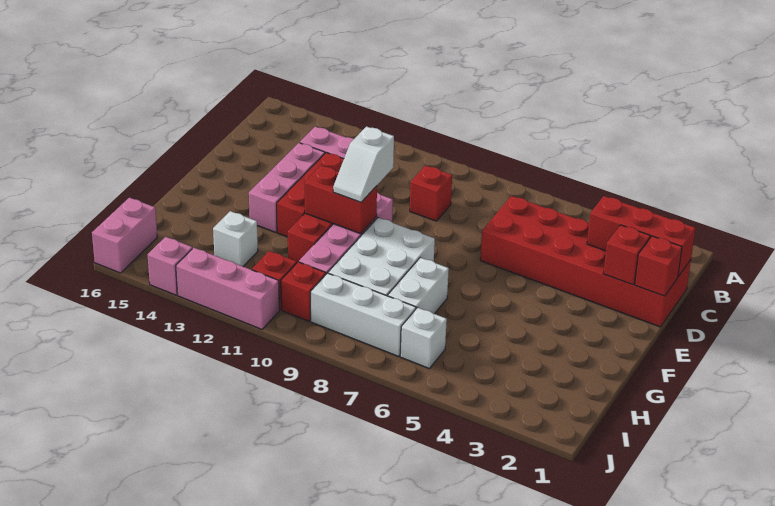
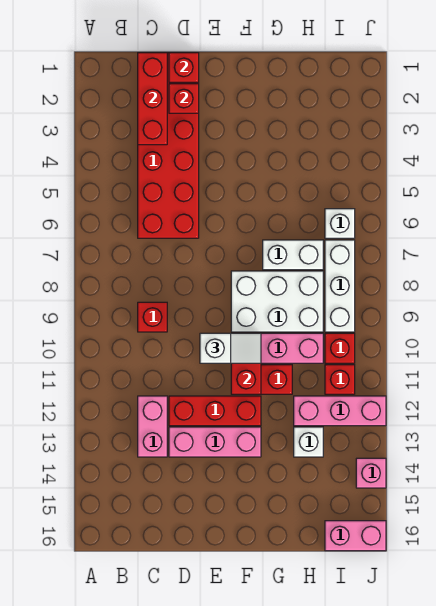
pink 1x3 brick [176,248,279,329] -> pink 1x3 brick turned to [294,396,386,426]

